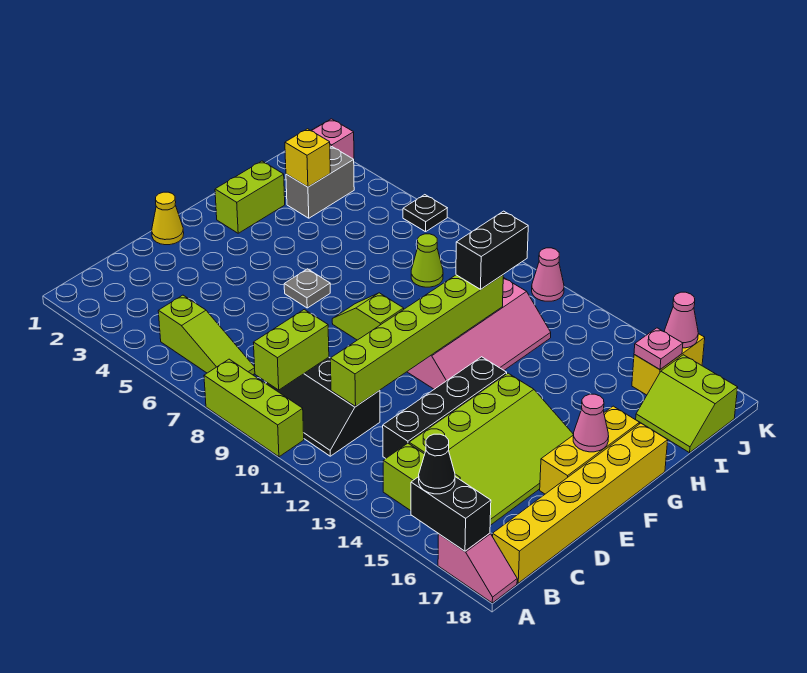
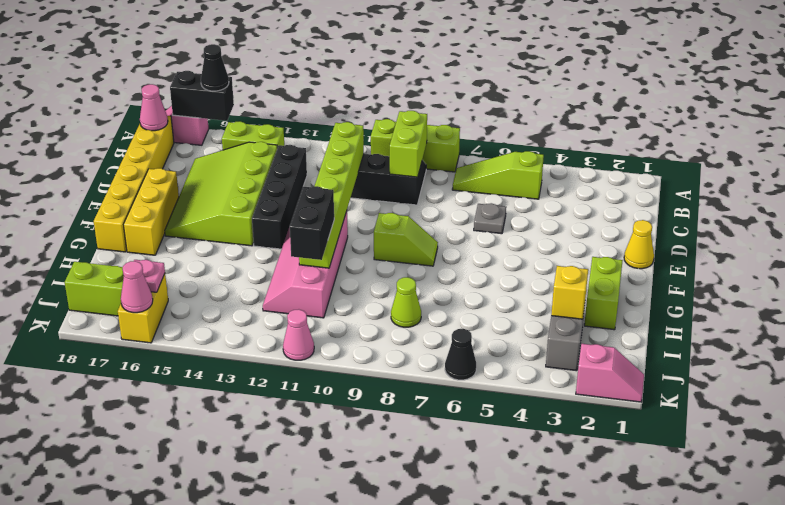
grey 1x1 plate [284,269,330,308] -> grey 1x1 plate moved to [474,203,506,234]
pink 1x1 cone [573,394,609,452] -> pink 1x1 cone moved to [140,84,168,131]
black 1x1 plate [403,195,447,232] -> black 1x1 cone [445,329,476,380]

